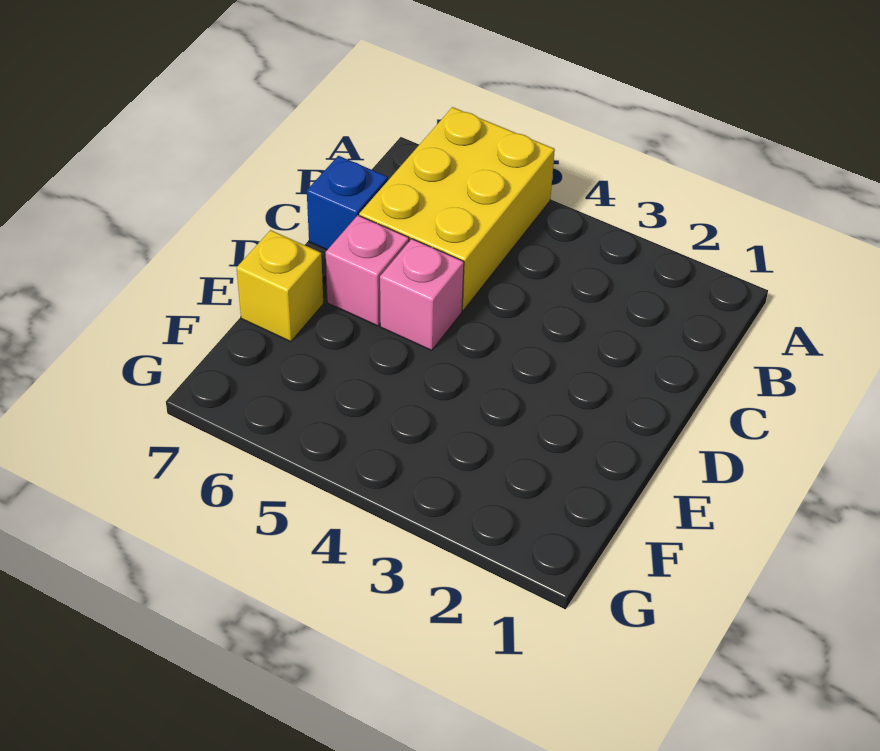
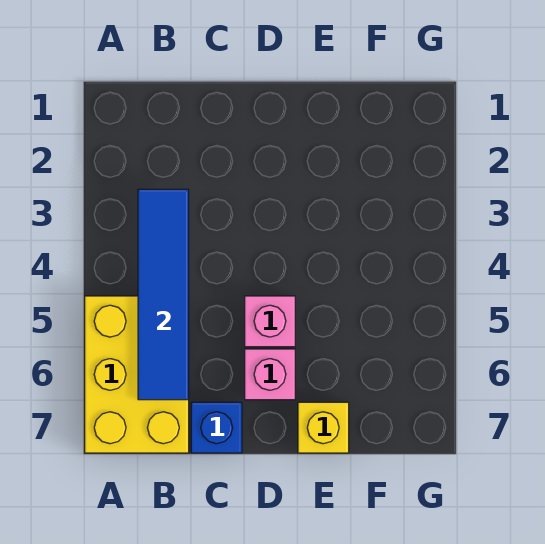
yellow 2x3 brick [359,107,555,310] -> yellow 2x3 brick turned to [85,296,189,453]
none -> blue 1x4 tile [138,189,189,400]

